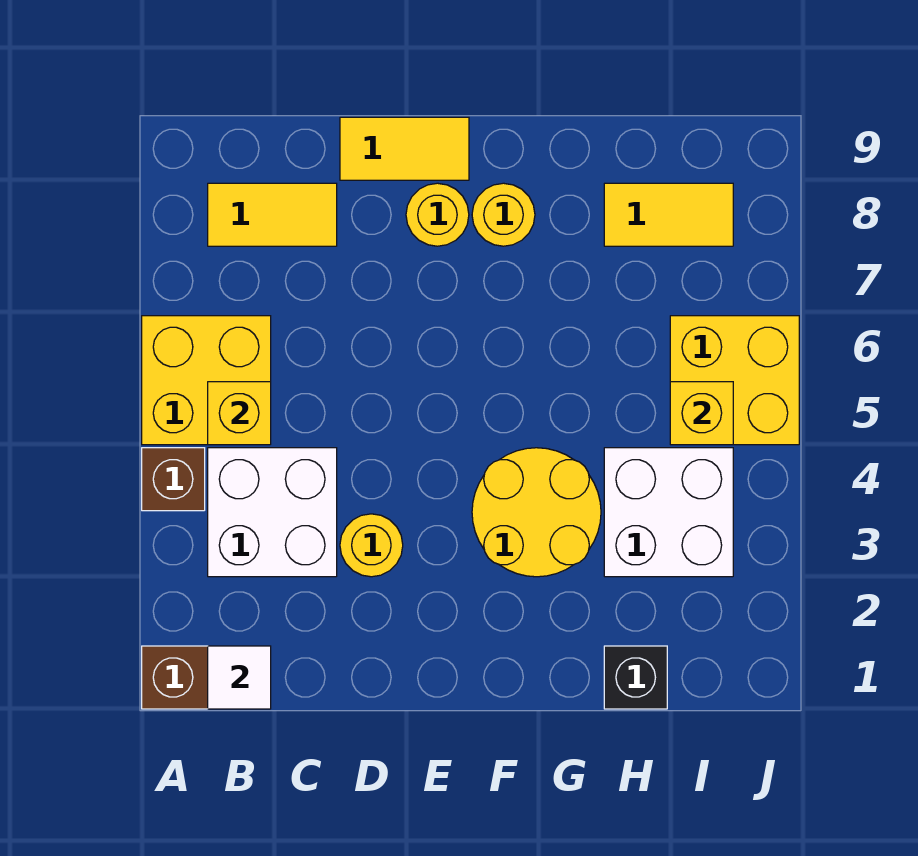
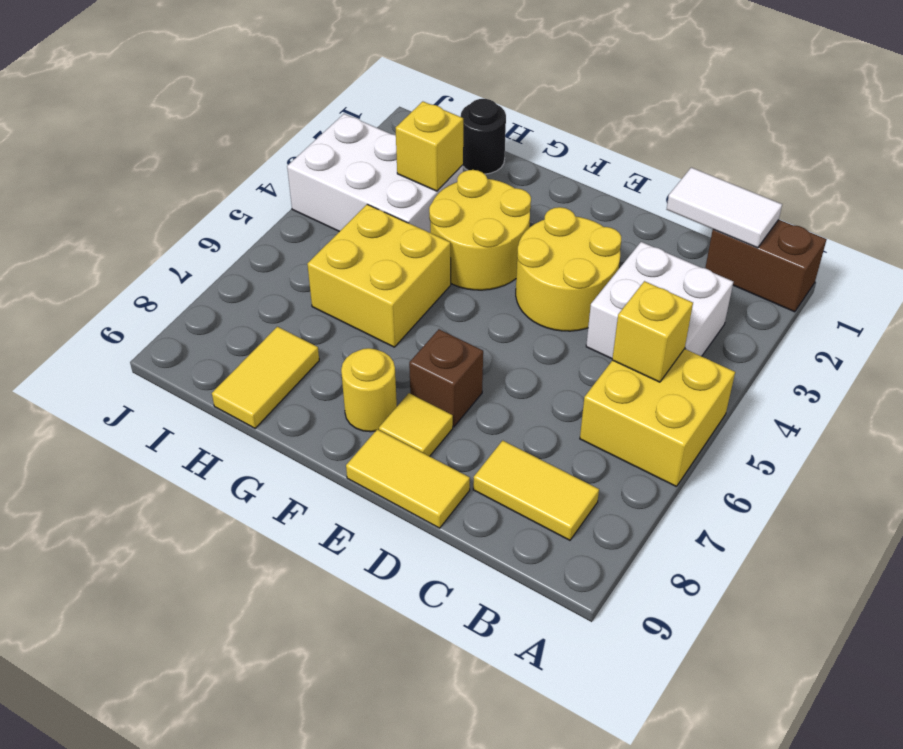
brown 1x1 brick [142,448,205,511] -> brown 1x1 brick moved to [409,329,483,427]
white 1x1 tile [208,646,271,709] -> white 1x2 tile [667,168,782,248]
yellow 1x1 round brick [340,514,403,577] -> yellow 2x2 round brick [516,207,621,331]
yellow 1x1 round brick [406,183,469,246] -> yellow 1x1 tile [379,393,453,456]
black 1x1 brick [604,646,667,709] -> black 1x1 round brick [461,99,506,174]
white 2x2 brick [604,448,733,577] -> white 2x3 brick [287,114,463,233]
yellow 1x2 tile [604,183,733,246] -> yellow 1x2 tile turned to [212,327,319,428]
yellow 2x2 brick [670,316,799,445] -> yellow 2x2 brick moved to [307,204,451,347]
yellow 1x1 brick [670,382,733,445] -> yellow 1x1 brick moved to [396,102,463,191]

